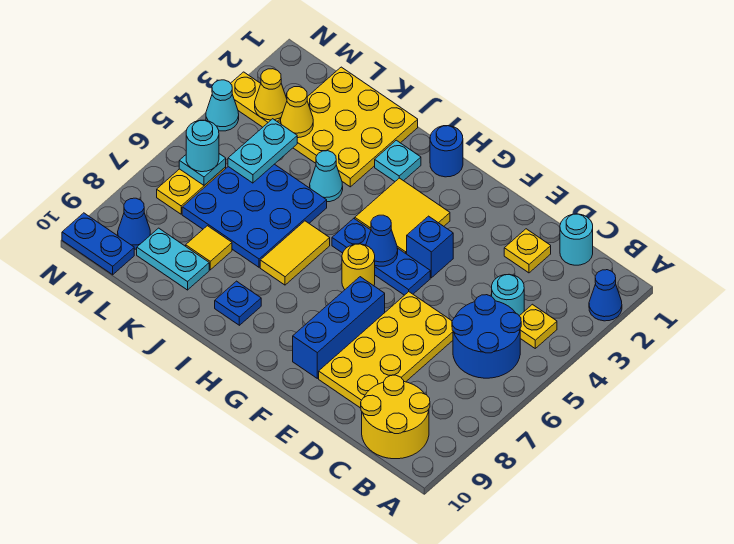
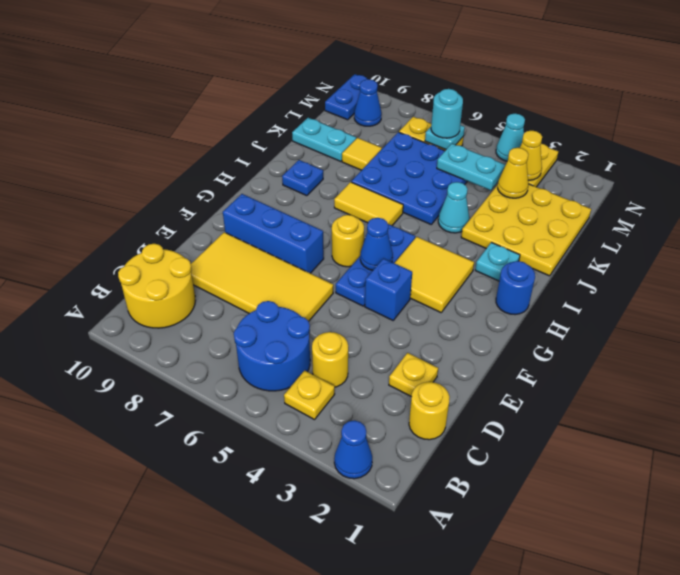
cyan 1x1 round brick [560,214,593,265] -> yellow 1x1 round brick [409,382,450,440]
cyan 1x1 round brick [492,275,524,316] -> yellow 1x1 round brick [312,332,348,387]
yellow 2x4 plate [319,292,453,408] -> yellow 2x4 tile [191,232,333,321]
cyan 1x2 plate [137,228,209,290] -> cyan 1x2 plate turned to [292,118,356,161]

